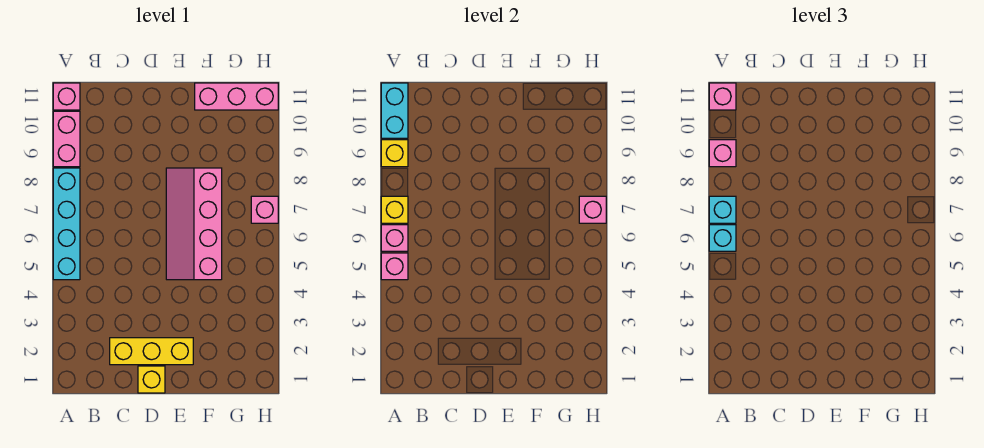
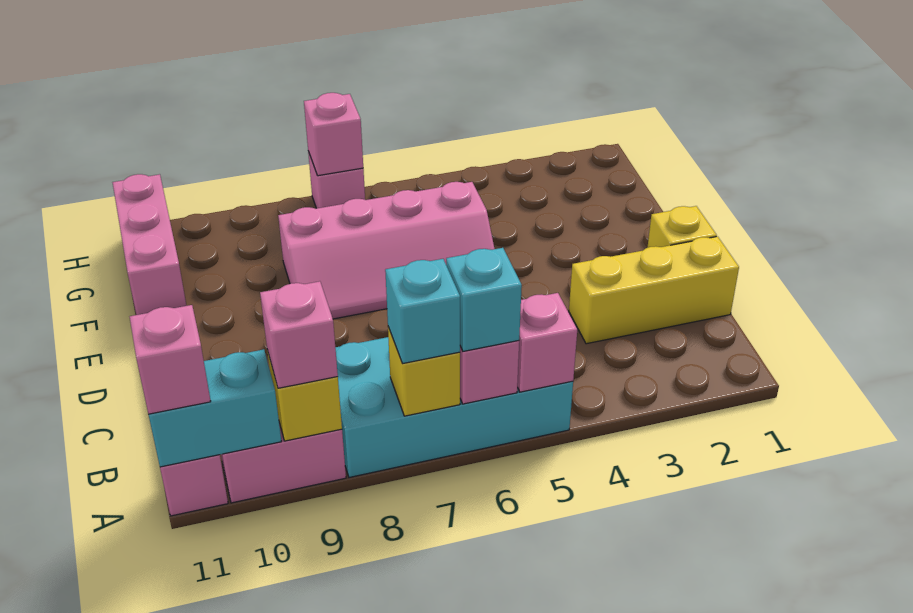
cyan 1x4 brick [53,168,80,280] -> cyan 2x4 brick [335,337,573,477]
yellow 1x3 brick [110,338,193,365] -> yellow 1x3 brick turned to [569,237,739,344]

